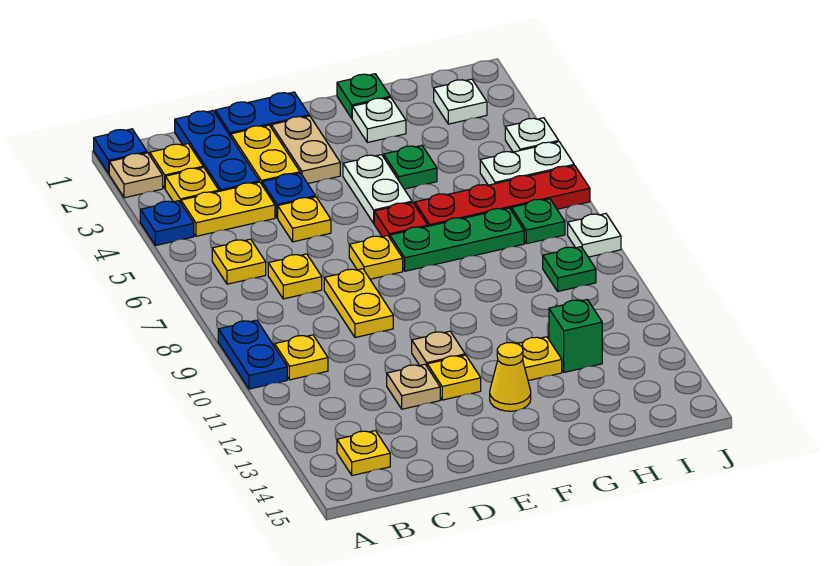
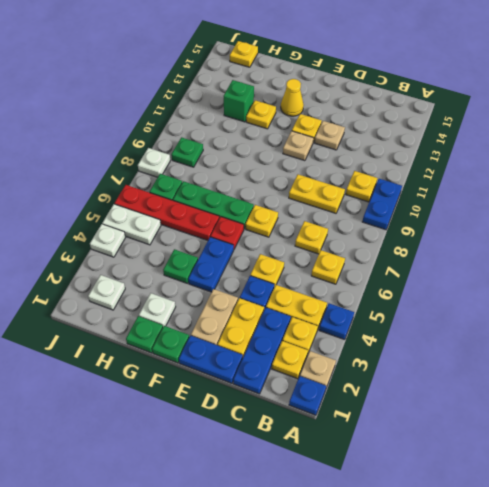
yellow 1x1 plate [337,431,390,475] -> yellow 1x1 plate moved to [230,41,258,67]
yellow 1x2 plate [324,269,393,338] -> yellow 1x2 plate turned to [289,174,345,213]
none -> green 1x1 plate [152,326,189,363]
white 1x2 plate [343,155,412,223] -> blue 1x2 plate [188,237,234,292]

